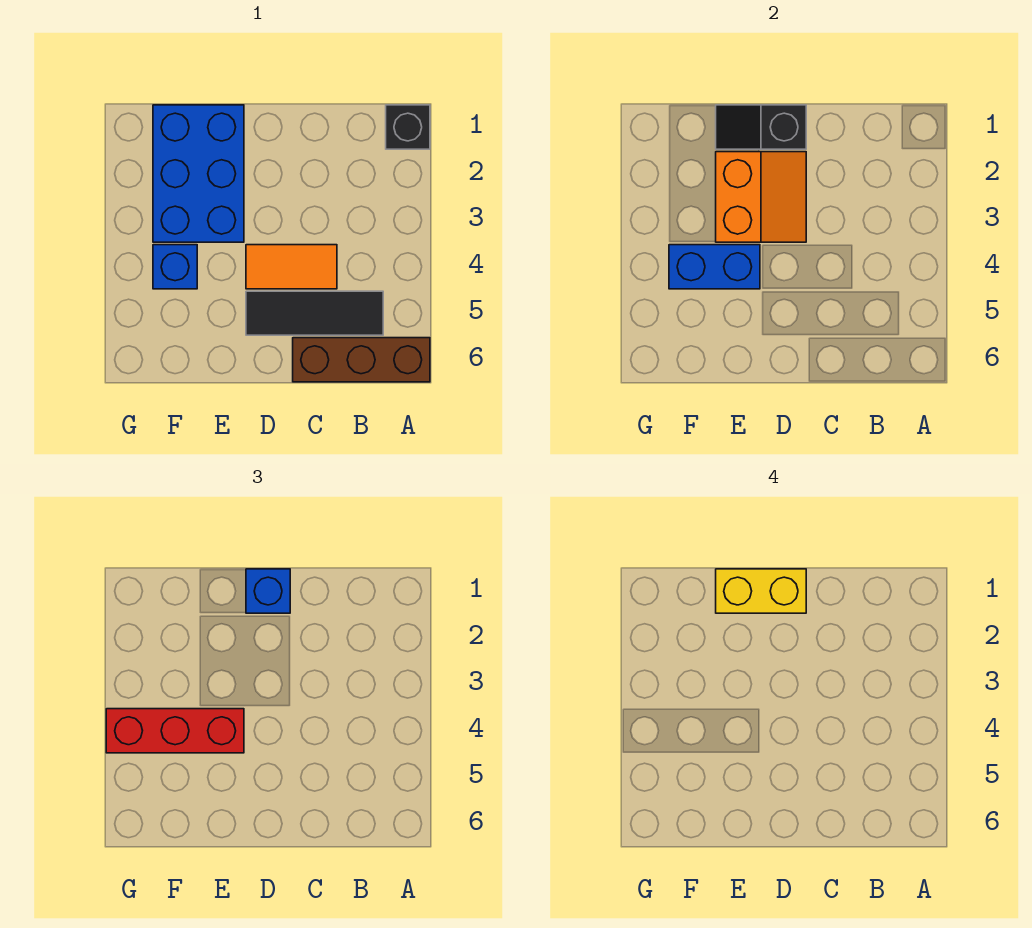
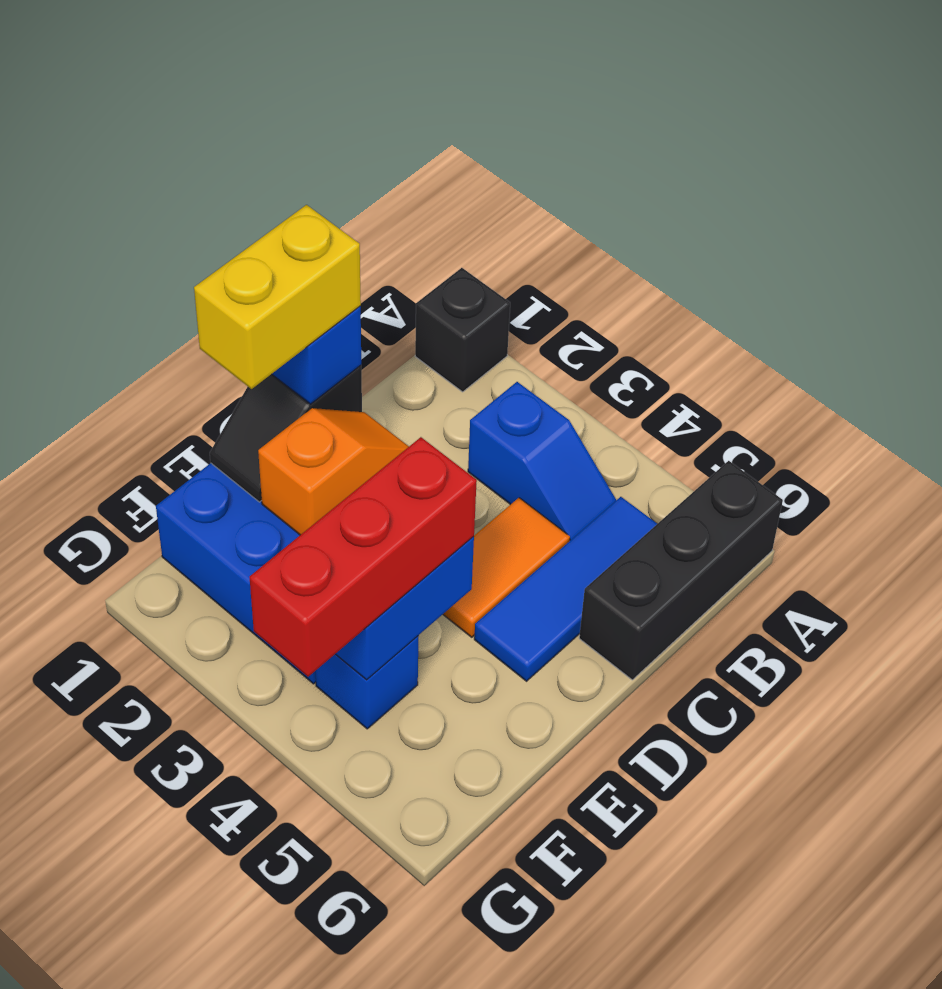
brown 1x3 brick [293,338,430,382] -> black 1x3 brick [579,461,783,680]
none -> blue 1x2 slope [468,382,616,540]
black 1x3 tile [246,291,383,335] -> blue 1x3 tile [474,497,657,681]
orange 2x2 slope [716,152,806,242] -> orange 1x2 slope [258,408,409,535]

